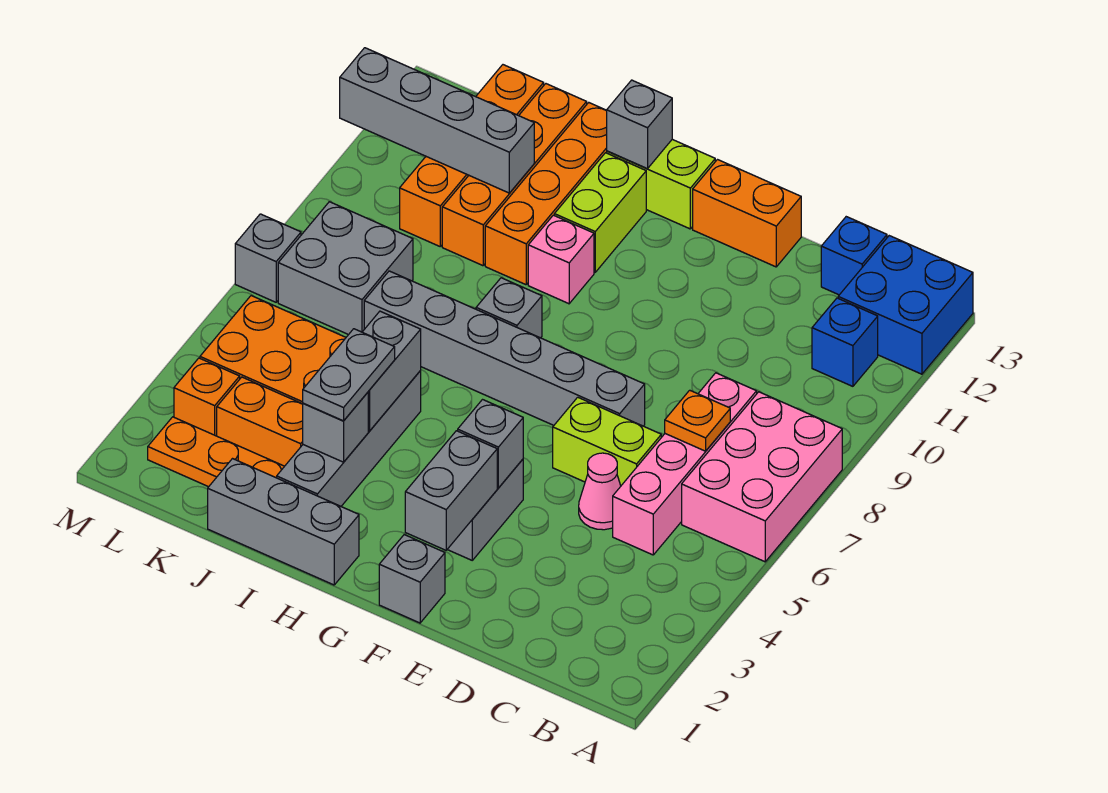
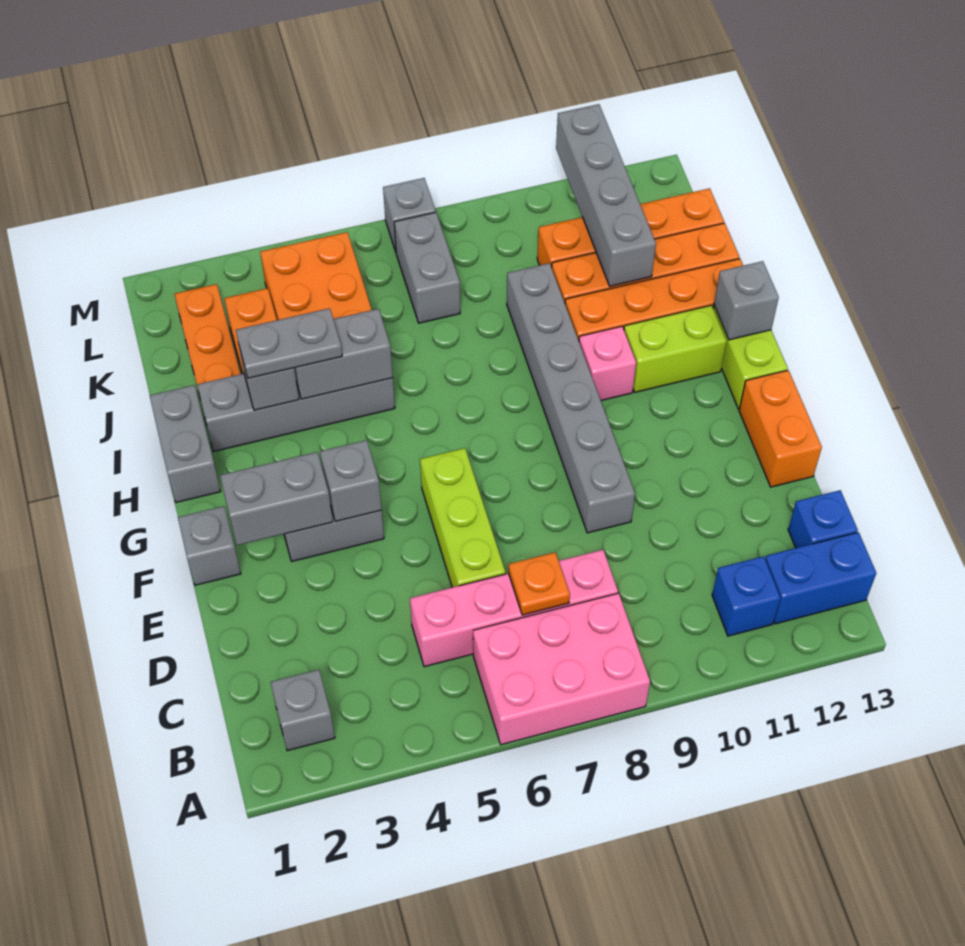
blue 2x2 brick [838,236,973,374] -> blue 1x2 brick [765,532,876,624]
pink 1x1 cone [579,453,621,530] -> none
lime 1x2 brick [553,397,661,485] -> lime 1x3 brick [420,448,505,587]
grey 1x6 brick [364,271,645,426] -> grey 1x6 brick moved to [507,263,635,533]
grey 1x3 brick [208,459,359,585] -> grey 1x2 brick [150,385,221,502]
grey 1x1 brick [476,278,542,338] -> grey 1x1 brick moved to [271,670,335,751]
grey 2x2 brick [278,202,413,335] -> grey 1x2 brick [394,212,460,323]
orange 1x1 brick [174,358,240,436] -> none

